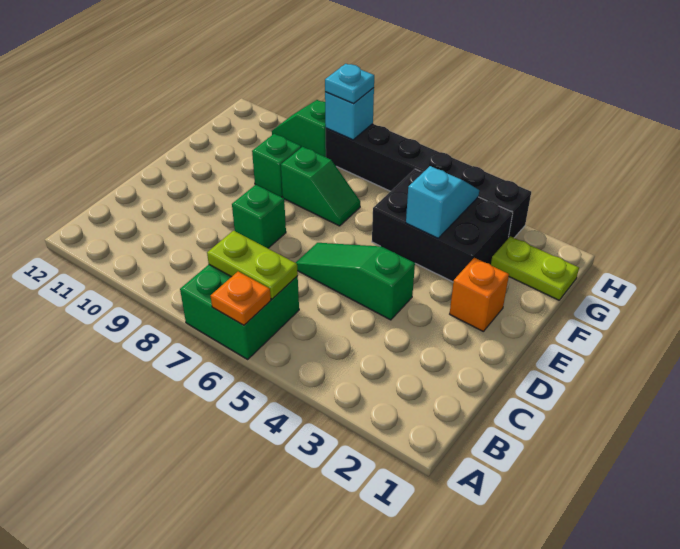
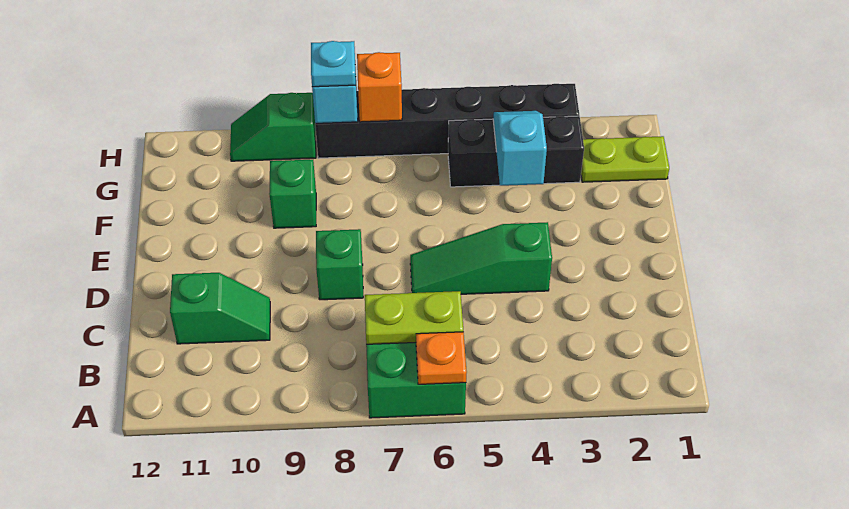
orange 1x1 brick [450,258,509,331] -> orange 1x1 brick moved to [357,52,402,122]
black 2x3 brick [372,169,513,282] -> black 1x3 brick [448,116,584,187]
green 1x2 slope [281,147,360,226] -> green 1x2 slope moved to [170,273,270,344]

